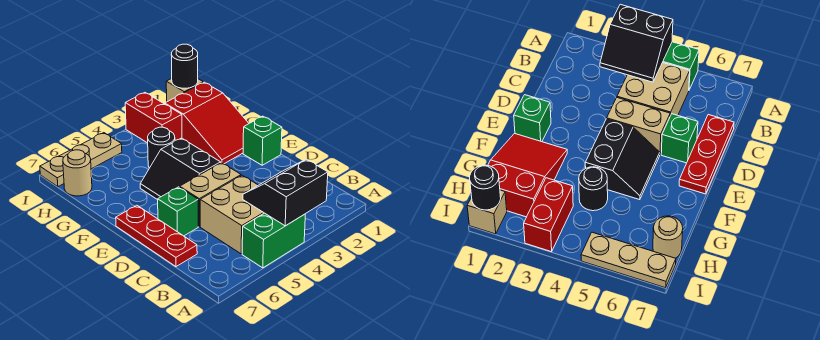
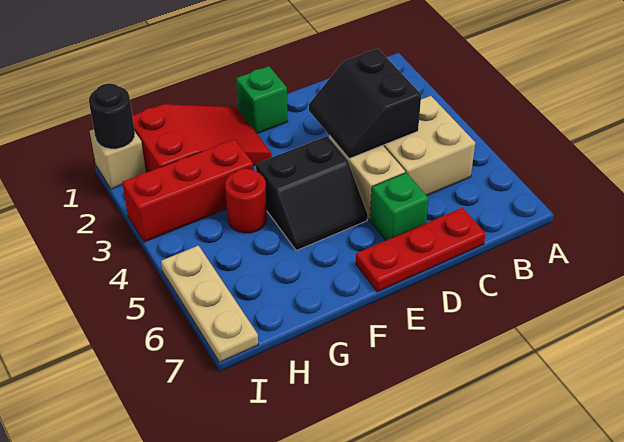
black 2x2 slope [243,159,328,226] -> black 2x2 slope moved to [309,49,421,159]
green 1x2 brick [242,213,305,268] -> none
black 1x1 round brick [148,127,175,168] -> red 1x1 round brick [225,168,267,233]
red 1x2 brick [125,93,182,143] -> red 1x3 brick [122,139,254,242]
tan 1x1 round brick [63,150,92,196] -> none

